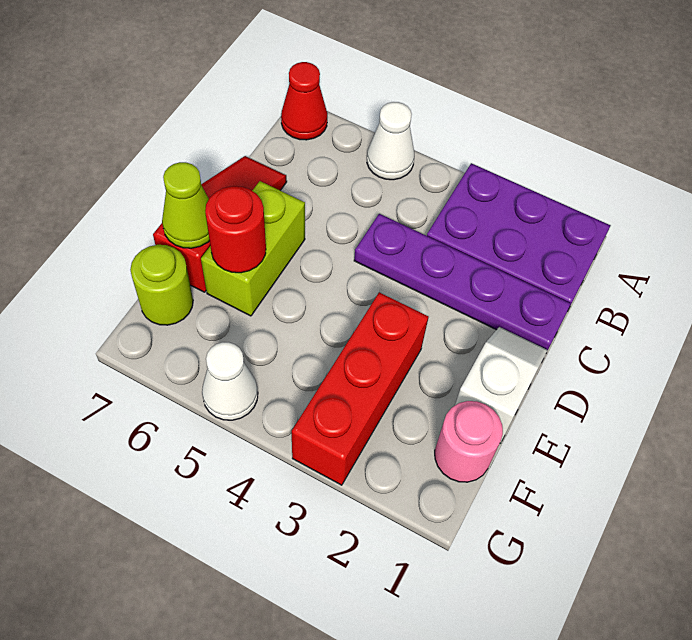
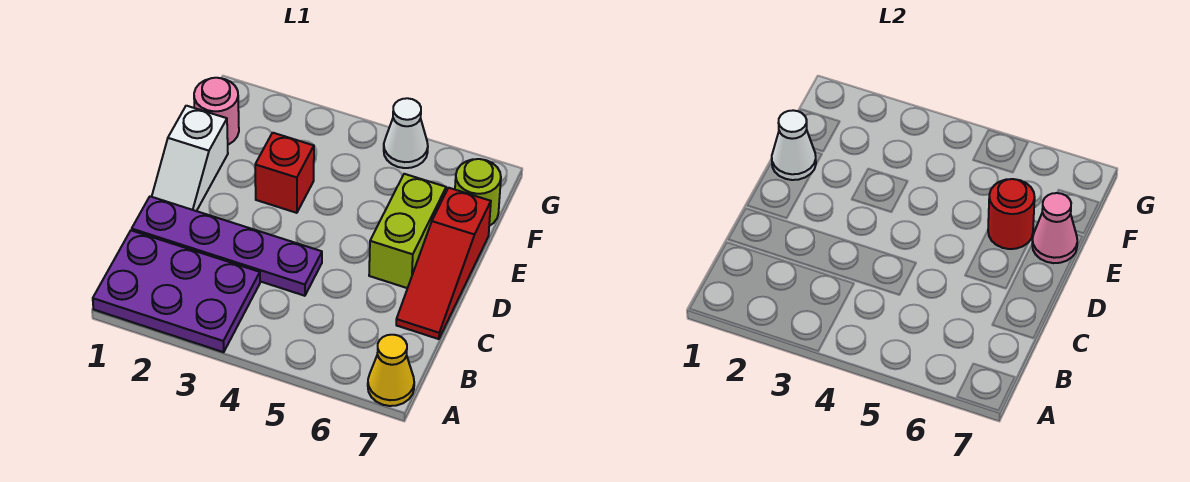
white 1x1 cone [367,102,414,180] -> white 1x1 cone moved to [772,110,816,180]
red 1x1 cone [281,62,327,140] -> yellow 1x1 cone [368,335,414,406]
red 1x3 brick [292,292,428,485] -> red 1x1 brick [255,133,314,213]
lime 1x1 cone [162,162,210,248] -> pink 1x1 cone [1032,193,1077,263]

